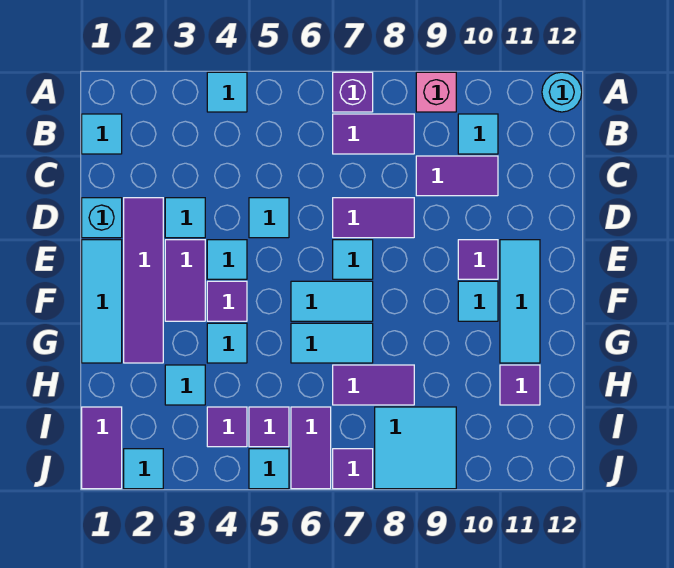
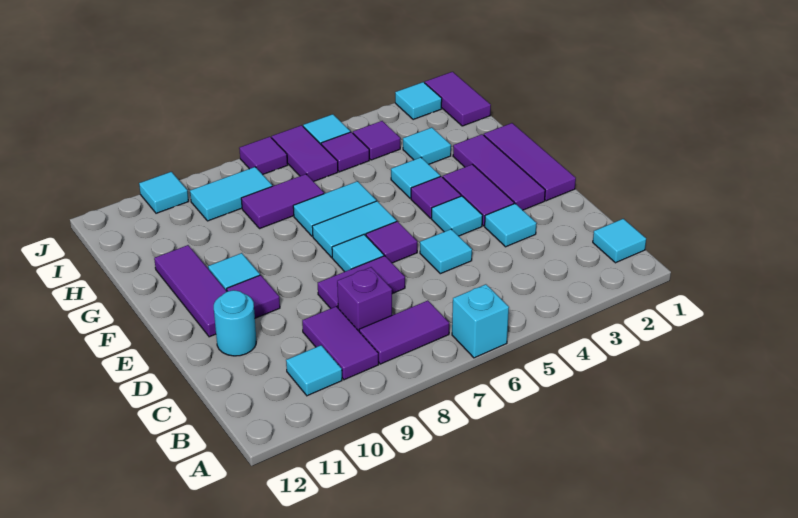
cyan 1x1 tile [207,72,247,112] -> cyan 1x1 tile moved to [139,172,189,213]
purple 1x1 brick [333,72,373,112] -> purple 1x1 brick moved to [337,267,392,331]
pink 1x1 brick [416,72,456,112] -> none
cyan 1x1 round brick [542,72,582,112] -> cyan 1x1 round brick moved to [214,290,256,356]
purple 1x2 tile [416,156,498,196] -> purple 1x2 tile turned to [302,306,379,380]
cyan 1x1 brick [82,198,122,238] -> cyan 1x1 brick moved to [452,284,509,358]
purple 1x4 tile [124,198,163,363] -> purple 1x3 tile [453,134,545,210]
cyan 1x3 tile [82,240,122,363] -> purple 1x3 tile [484,123,576,201]
cyan 1x3 tile [500,240,540,363] -> purple 1x3 tile [154,245,227,337]
purple 1x1 tile [500,365,540,405] -> purple 1x1 tile moved to [366,221,417,263]
cyan 2x2 tile [375,407,456,489] -> cyan 1x2 tile [190,167,272,221]

